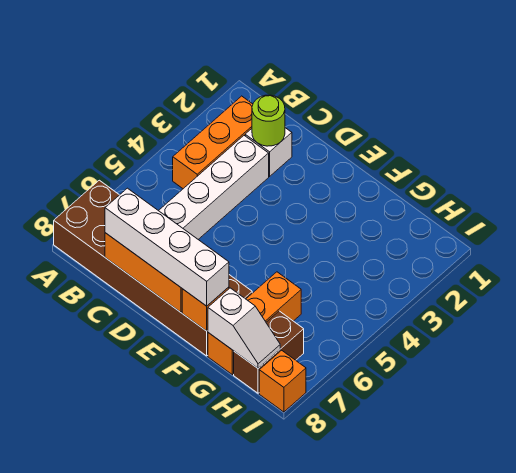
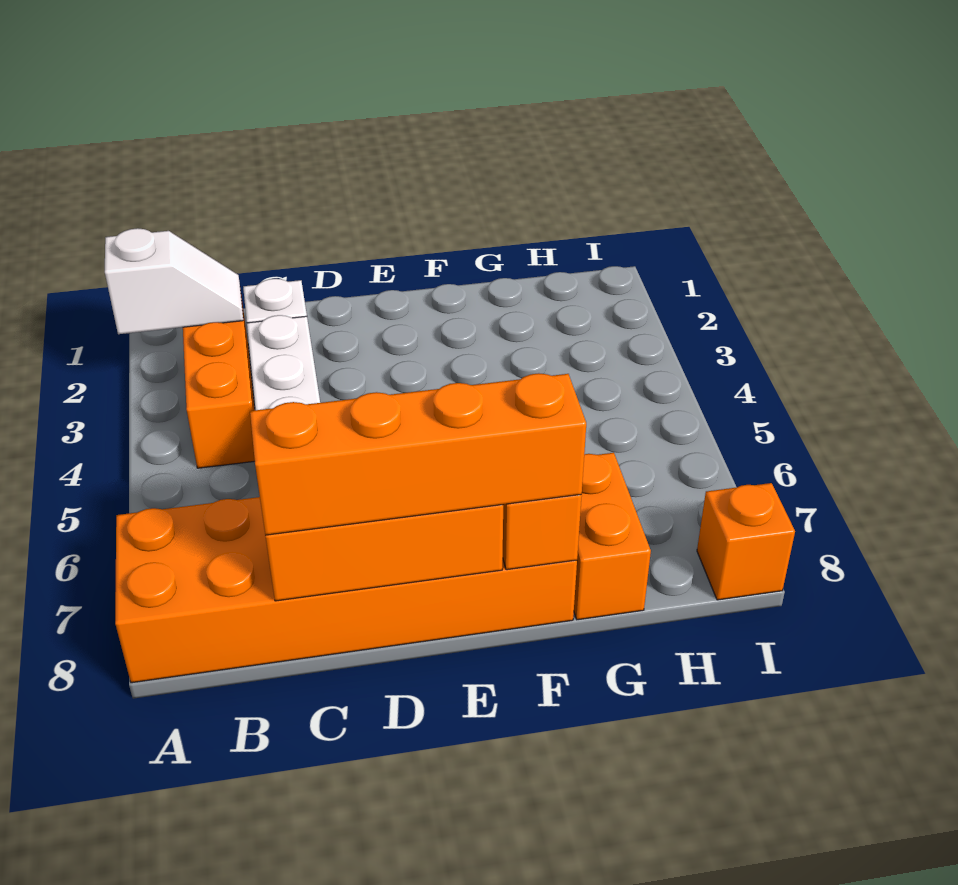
brown 2x6 brick [54,180,252,356] -> orange 2x6 brick [115,497,577,683]
lime 1x1 round brick [252,95,285,146] -> none
white 1x4 brick [105,188,229,306] -> orange 1x4 brick [250,373,586,535]
orange 1x3 brick [208,272,301,375] -> orange 1x2 brick [574,453,651,620]
white 1x2 slope [208,288,280,368] -> white 1x2 slope moved to [105,228,243,334]
brown 1x2 brick [234,311,304,393] -> none

